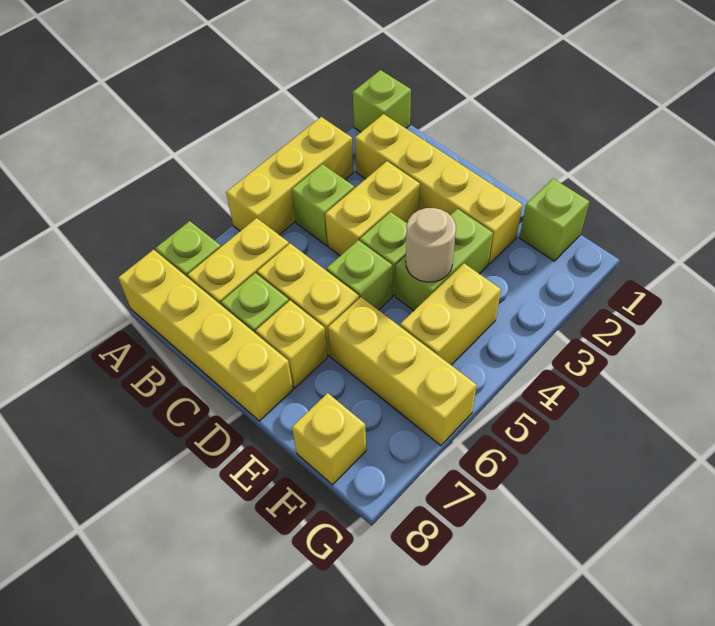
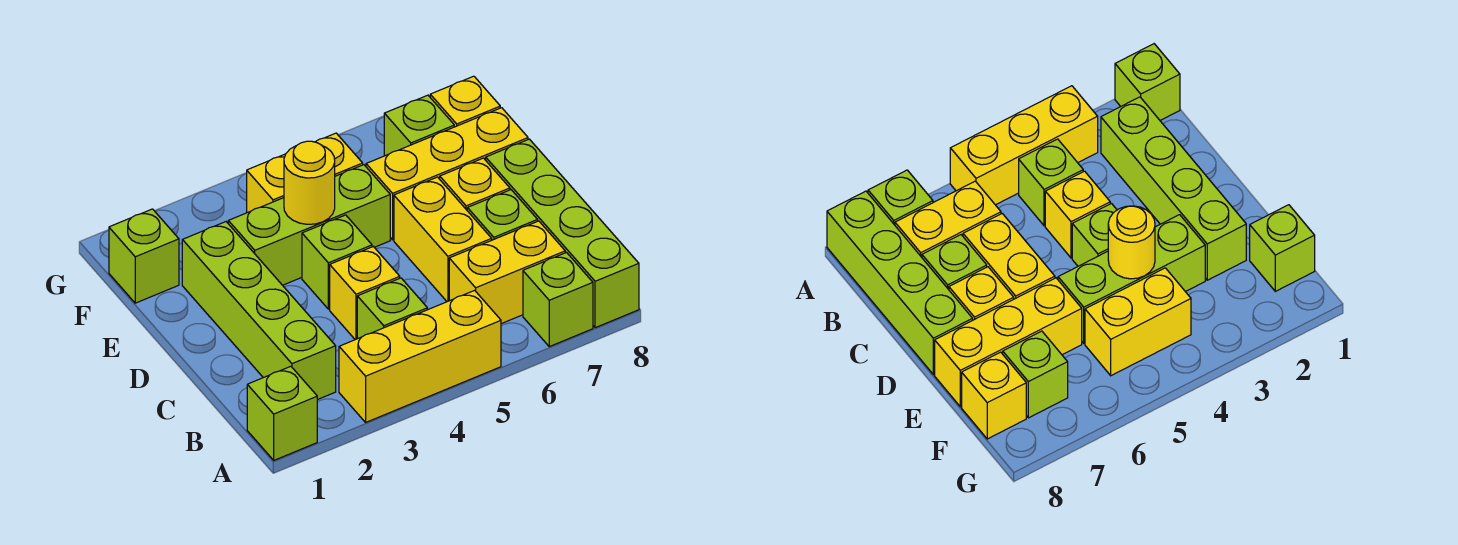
yellow 1x4 brick [118,250,293,421] -> lime 1x4 brick [486,139,639,328]
yellow 1x4 brick [355,114,522,264] -> lime 1x4 brick [182,222,336,400]
yellow 1x2 brick [325,161,420,256] -> yellow 1x1 brick [330,247,400,340]
lime 1x1 brick [327,240,393,310] -> lime 1x1 brick moved to [384,95,454,156]
lime 1x2 brick [396,209,493,310] -> lime 1x3 brick [228,165,390,285]
tan 1x1 round brick [406,208,456,282] -> yellow 1x1 round brick [284,141,335,224]
yellow 1x3 brick [328,297,477,446] -> yellow 1x3 brick turned to [366,108,528,240]

